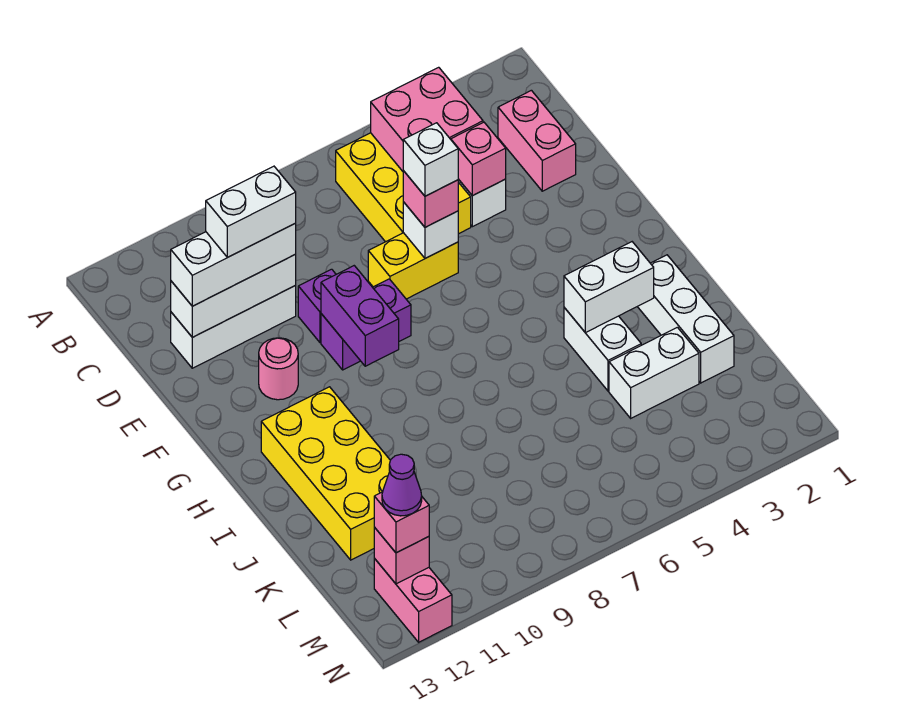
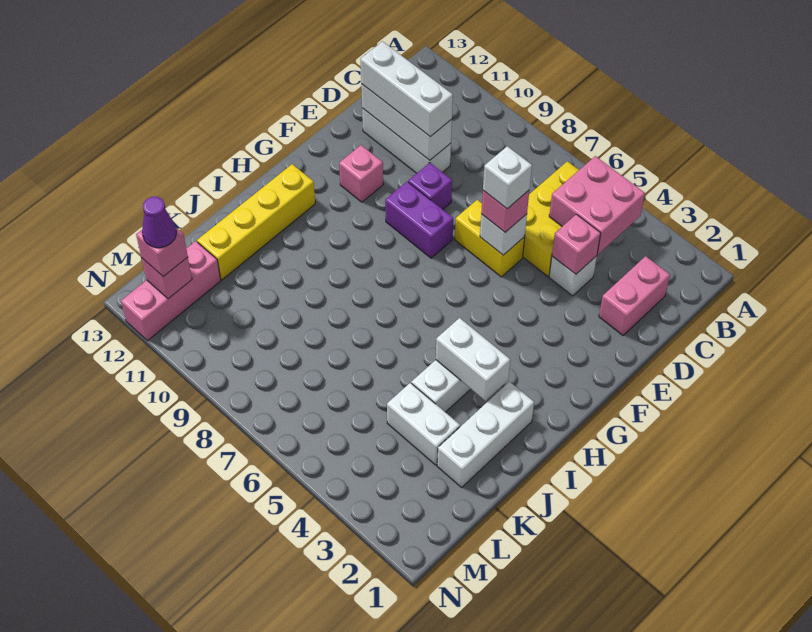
white 1x2 brick [206,166,296,257] -> none
purple 1x2 brick [321,266,399,366] -> none
pink 1x1 round brick [259,338,298,400] -> pink 1x1 brick [339,145,383,202]
yellow 2x4 brick [261,387,390,560] -> yellow 1x4 brick [197,164,315,280]
pink 1x2 brick [374,559,452,642] -> pink 1x3 brick [121,241,221,341]

